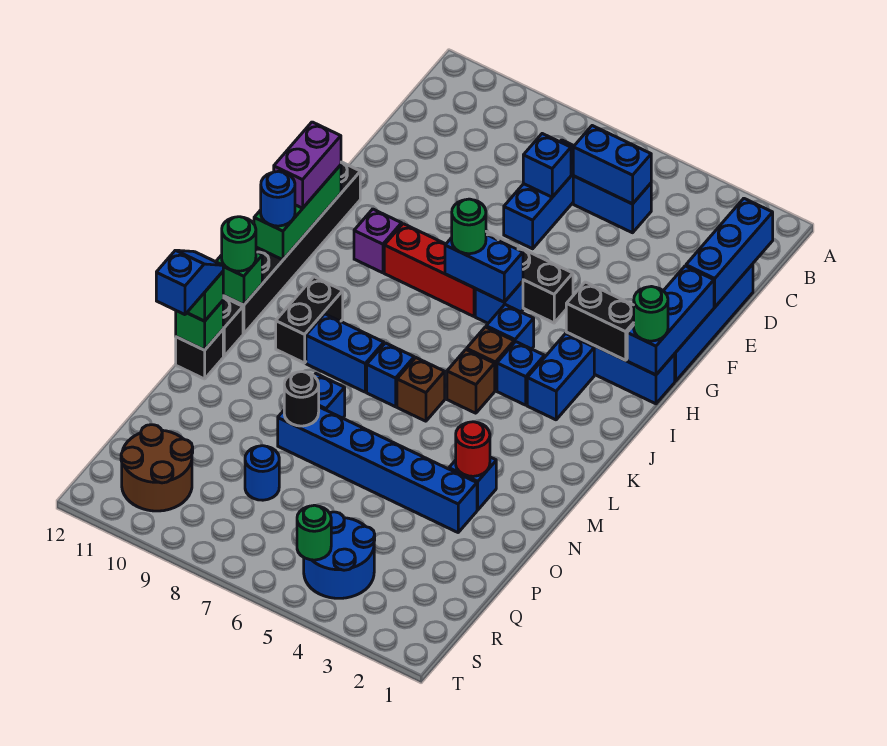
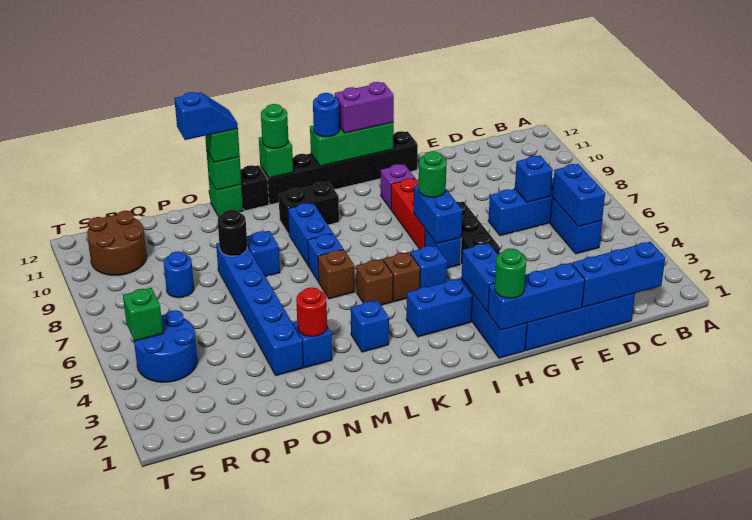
black 1x2 brick [566,282,634,360] -> blue 1x2 brick [462,243,498,312]
blue 1x1 brick [497,342,544,405] -> blue 1x1 brick moved to [351,300,389,352]
black 1x1 brick [176,330,223,379] -> green 1x1 brick [209,178,243,217]
green 1x1 round brick [297,505,331,560] -> green 1x1 brick [123,288,163,341]

